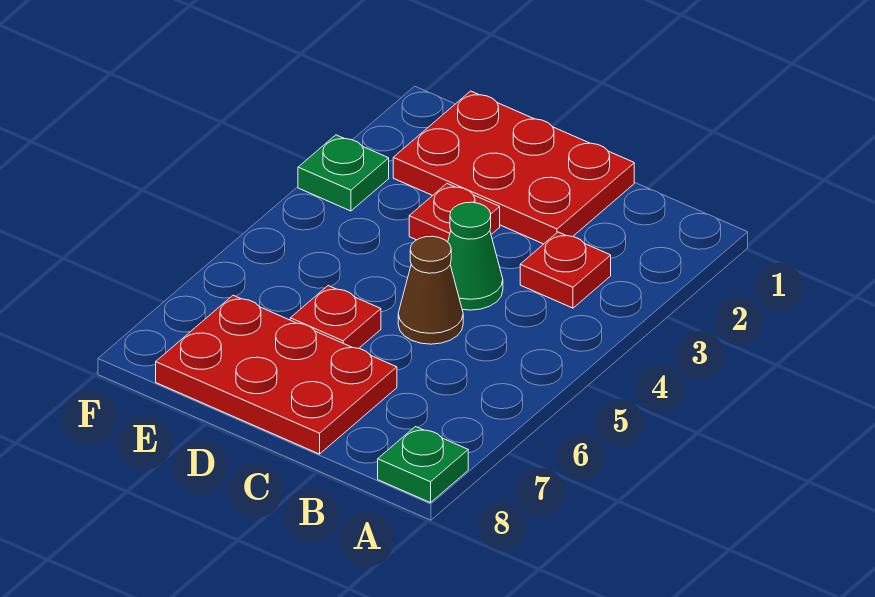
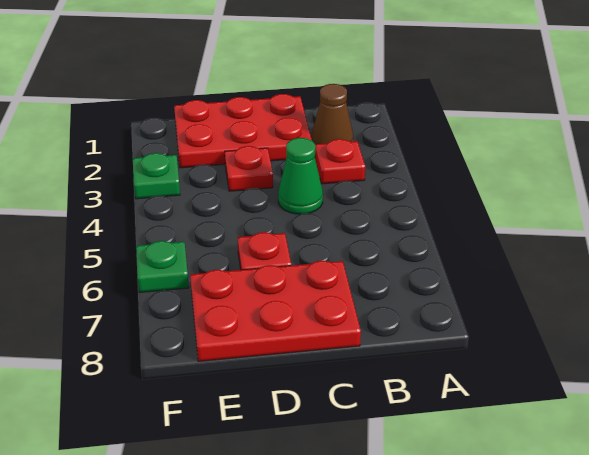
green 1x1 plate [378,427,468,503] -> green 1x1 plate moved to [136,241,189,292]
brown 1x1 cone [398,236,463,344] -> brown 1x1 cone moved to [312,84,353,144]

